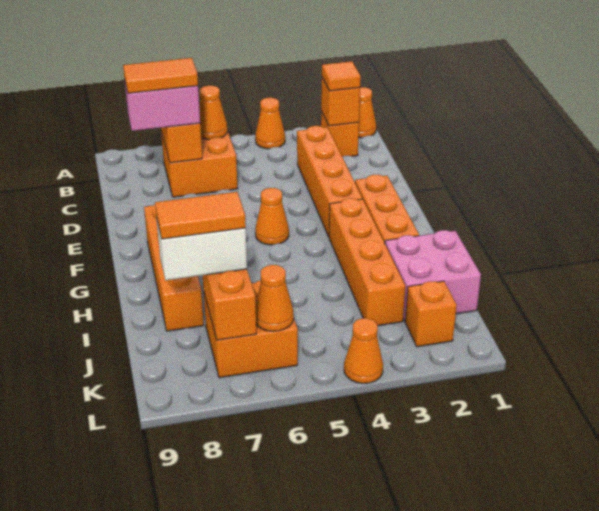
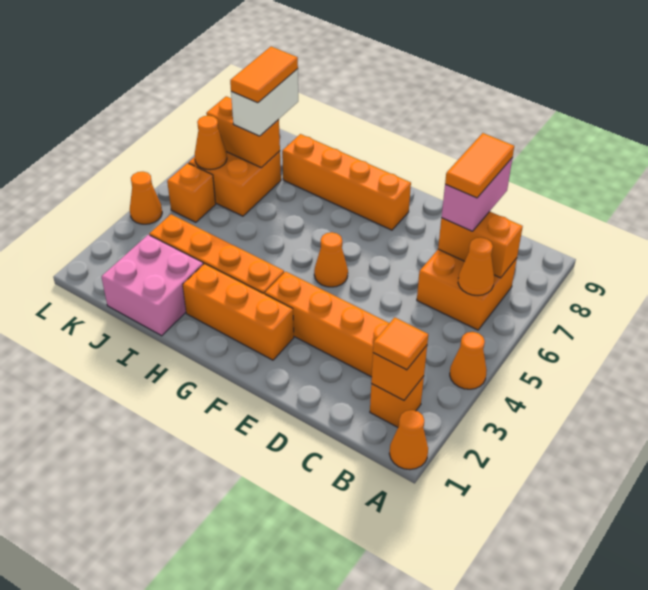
orange 1x1 brick [405,281,457,347] -> orange 1x1 brick moved to [167,163,216,222]

